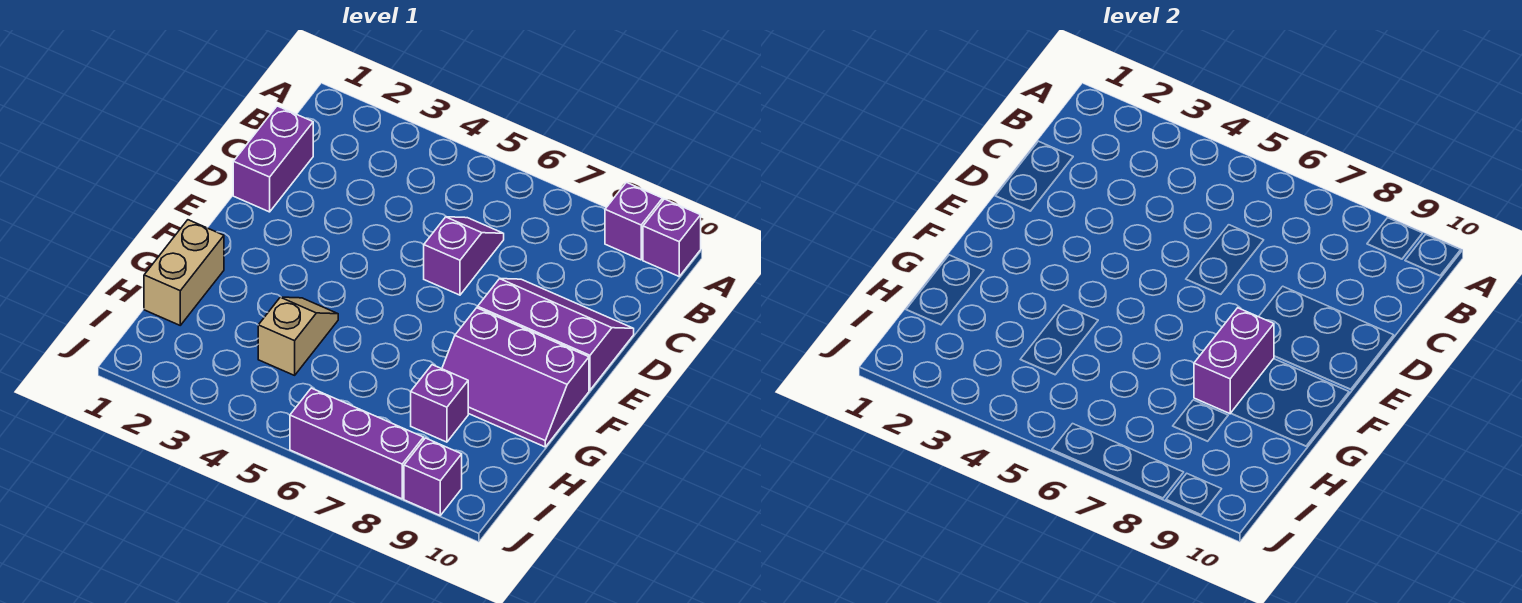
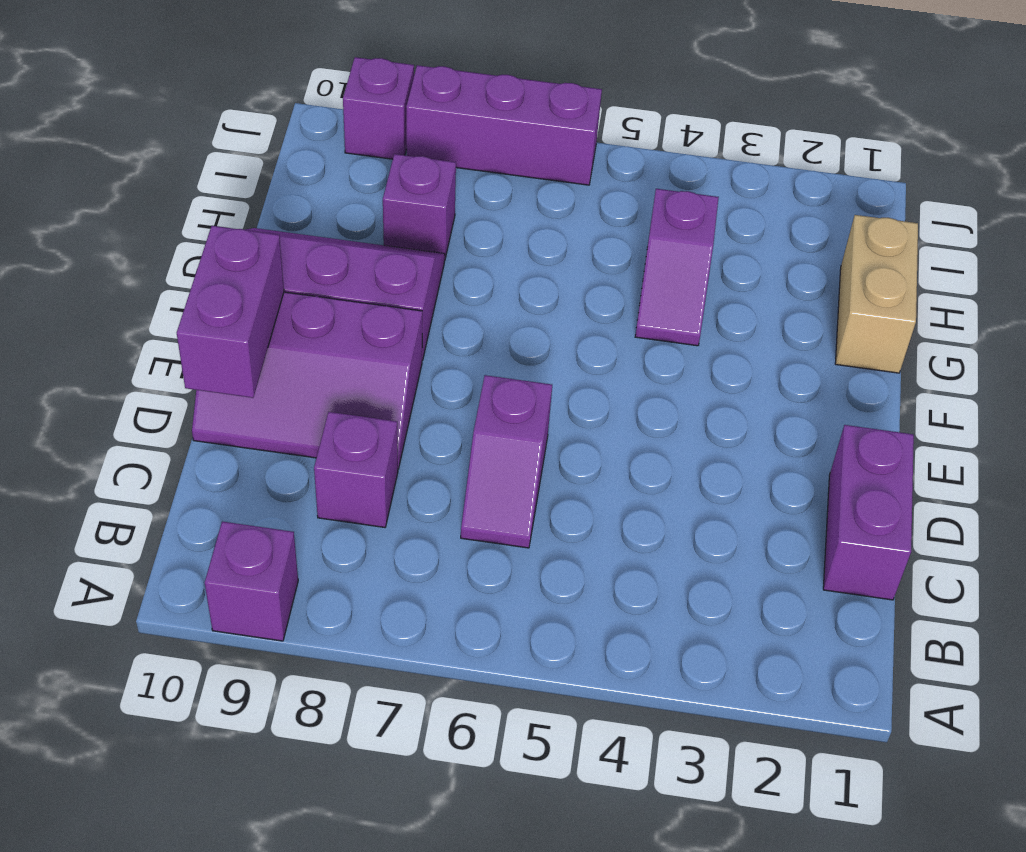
purple 1x1 brick [643,199,701,276] -> purple 1x1 brick moved to [314,412,398,527]
purple 1x2 brick [1194,308,1274,414] -> purple 1x2 brick moved to [177,226,284,398]
tan 1x2 slope [258,297,338,375] -> purple 1x2 slope [635,189,719,346]

